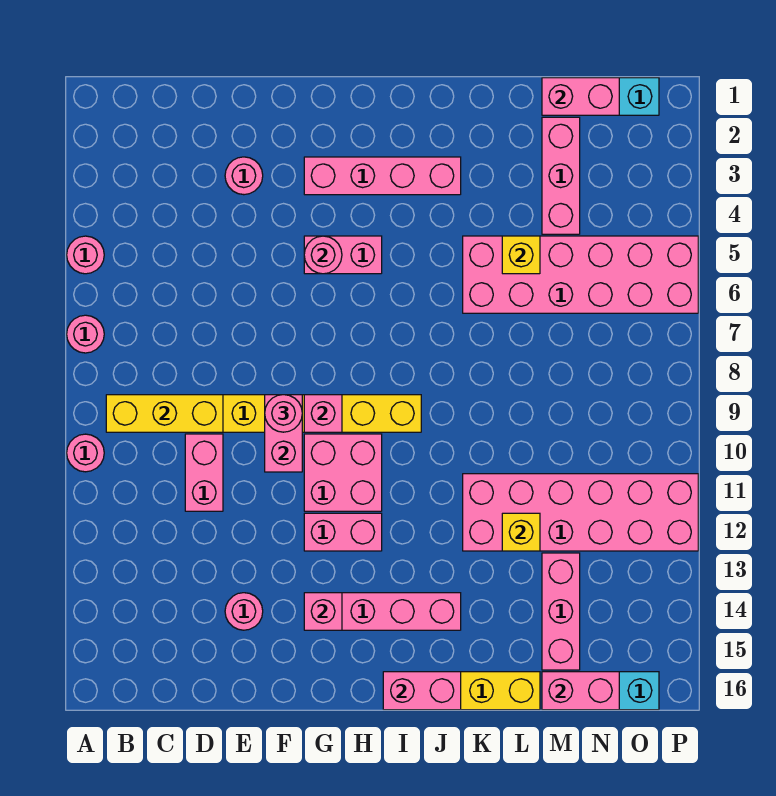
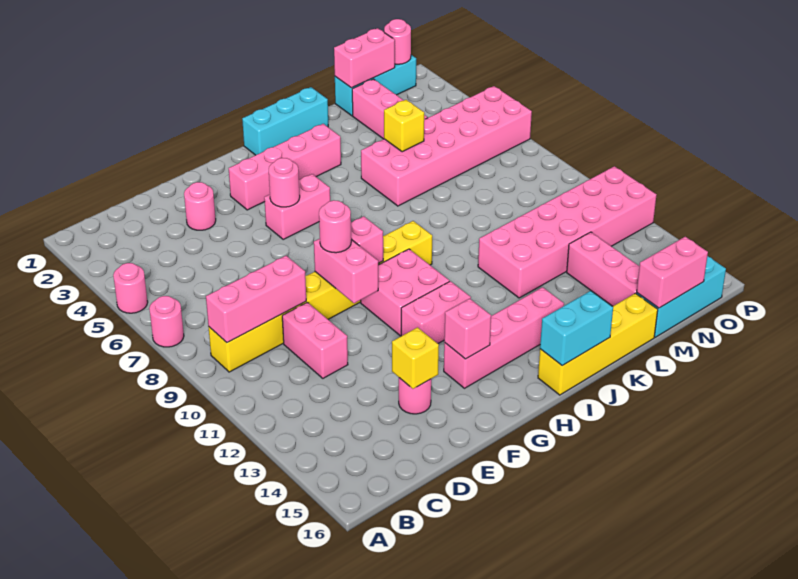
pink 1x1 round brick [67,434,104,472] -> pink 1x1 round brick moved to [384,19,411,64]
yellow 1x3 brick [106,395,223,432] -> pink 1x3 brick [206,256,306,343]
none -> cyan 1x3 brick [242,87,328,155]
pink 1x2 brick [383,672,461,710] -> cyan 1x2 brick [540,291,613,366]
yellow 1x1 brick [502,513,540,551] -> yellow 1x1 brick moved to [392,327,439,389]

